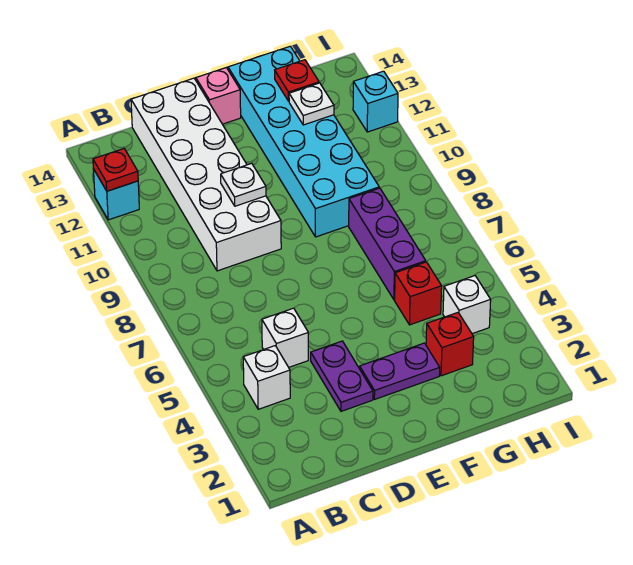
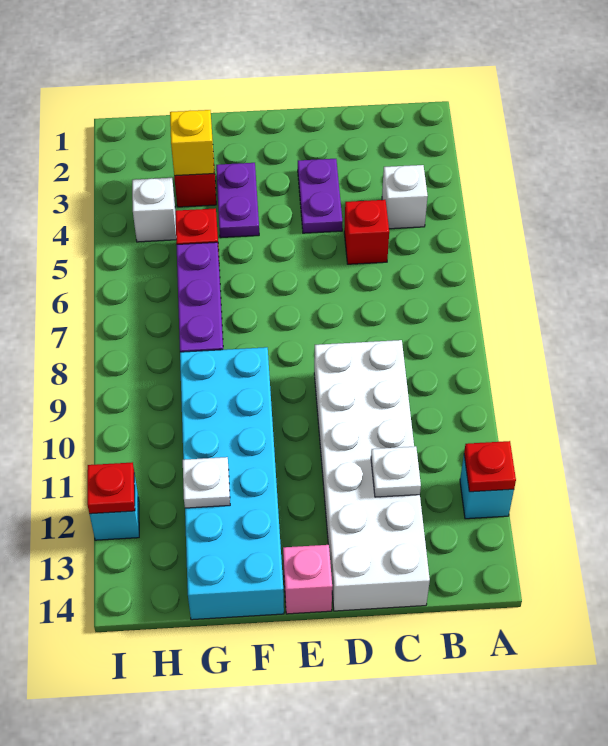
white 1x1 brick [262,308,308,367] -> red 1x1 brick [344,200,389,264]
white 1x1 plate [221,163,266,206] -> white 1x1 plate moved to [371,446,421,497]
purple 1x2 plate [360,343,440,400] -> purple 1x2 plate turned to [216,163,259,238]
none -> yellow 1x1 brick [170,110,214,176]
red 1x1 plate [275,60,319,101] -> red 1x1 plate moved to [87,462,135,514]

